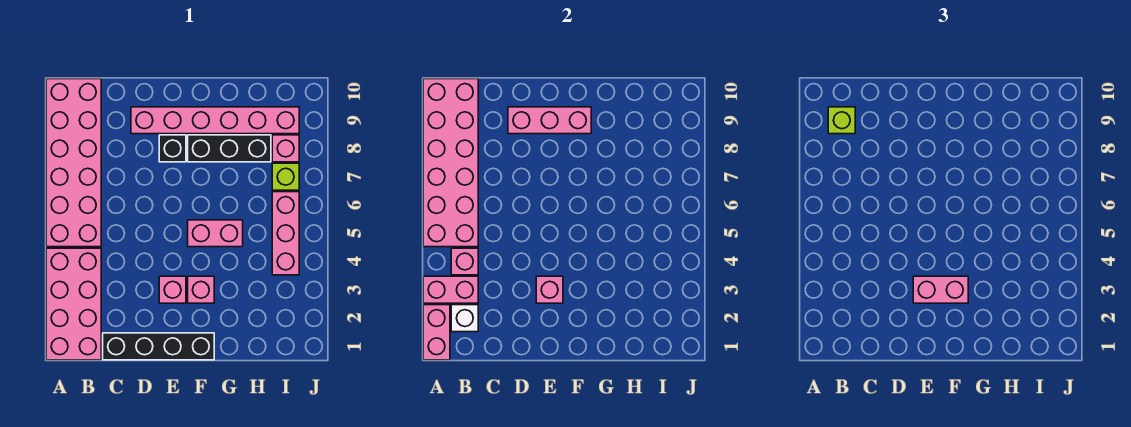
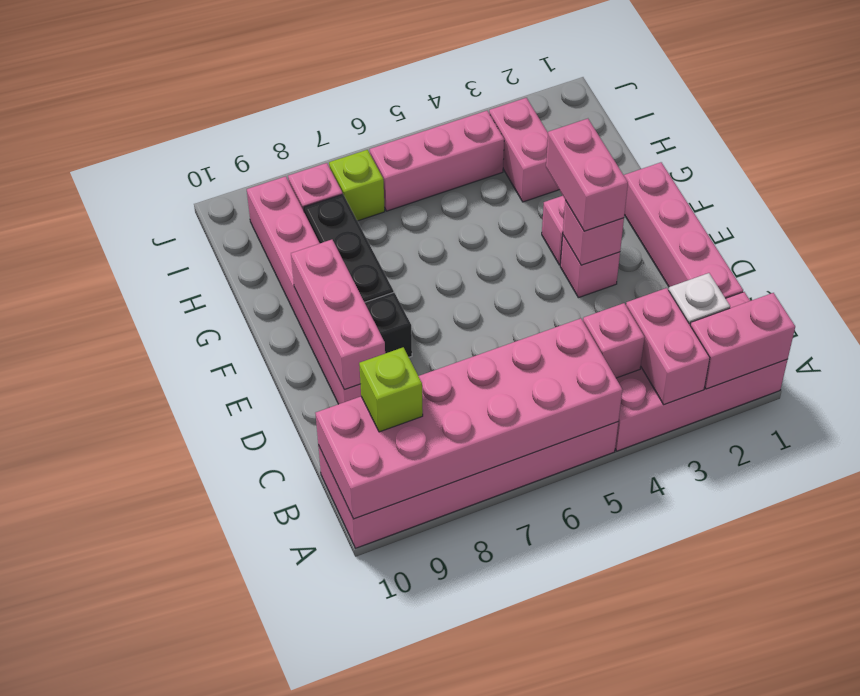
black 1x4 brick [103,333,214,360] -> pink 1x4 brick [624,162,743,298]
pink 1x2 brick [188,220,243,247] -> pink 1x2 brick moved to [489,98,559,202]

